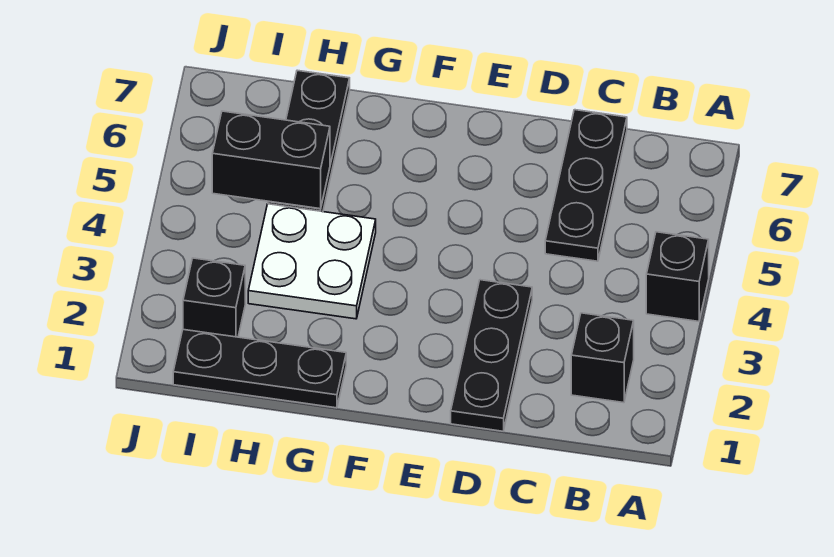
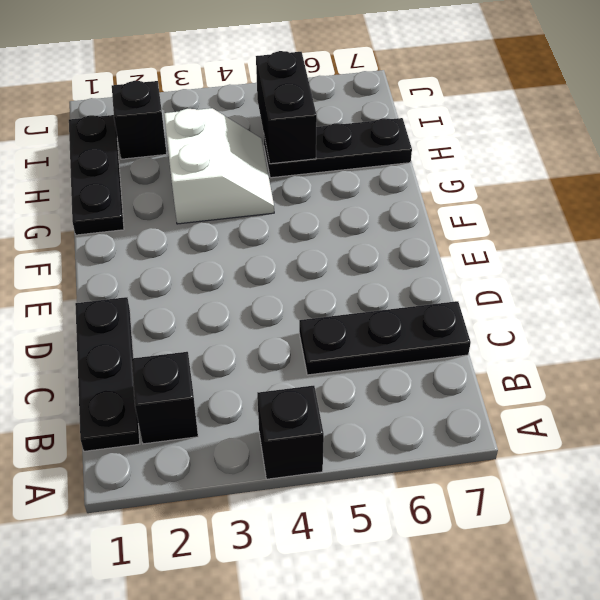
black 1x3 plate [451,280,532,431] -> black 1x3 plate turned to [75,297,140,451]
white 2x2 plate [248,204,376,319] -> white 2x2 slope [164,108,274,224]

